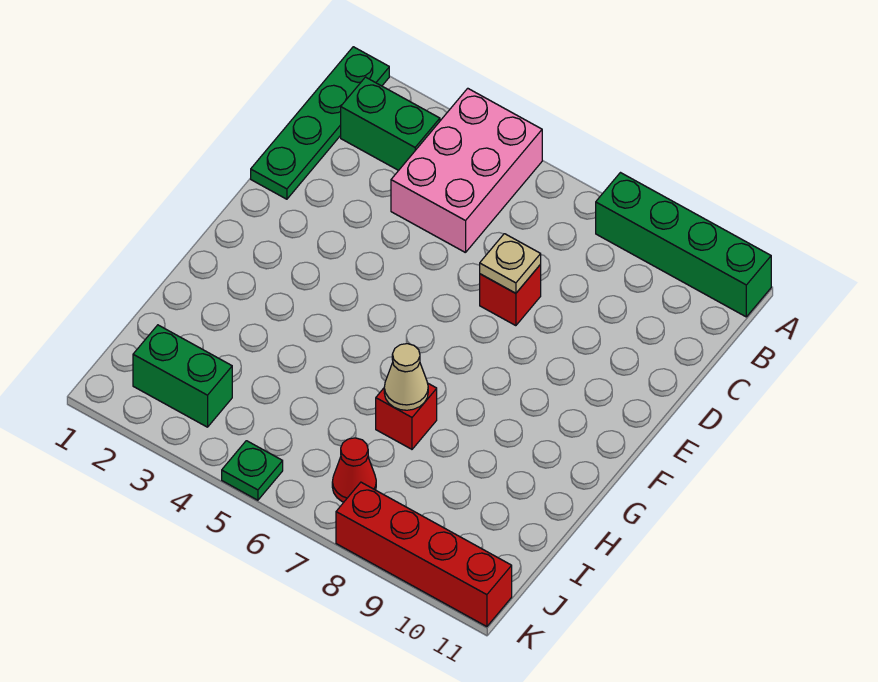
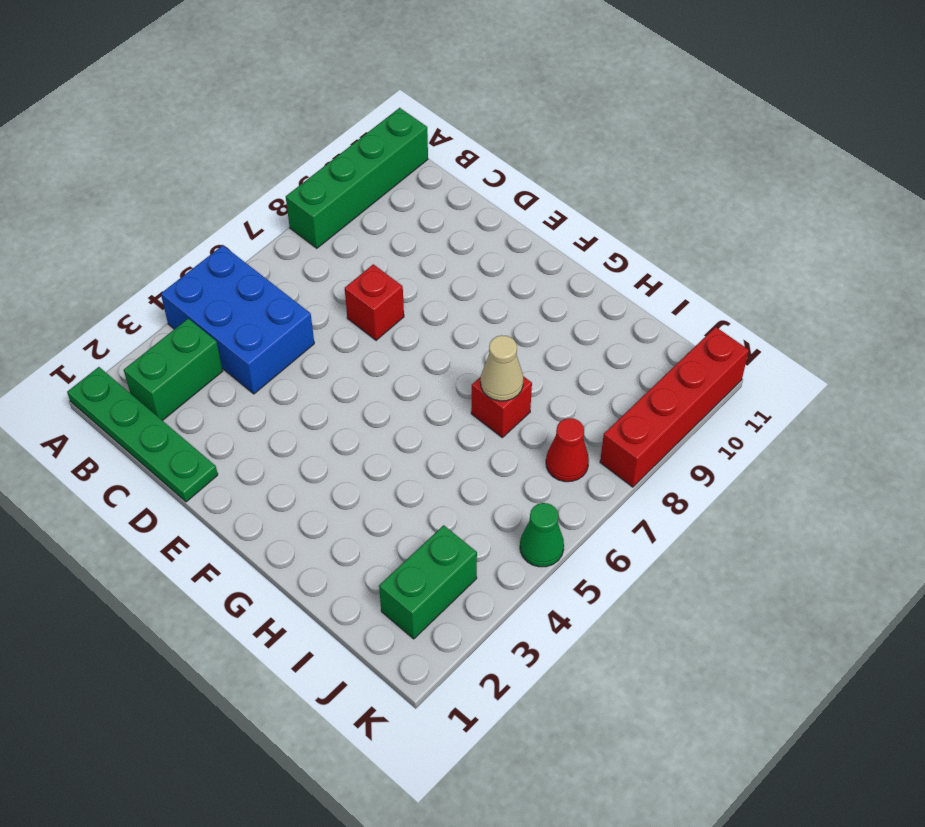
pink 2x3 brick [391,88,542,253] -> blue 2x3 brick [161,245,314,394]
tan 1x1 plate [480,234,541,293] -> none
green 1x1 plate [222,441,283,500] -> green 1x1 cone [520,503,564,567]

